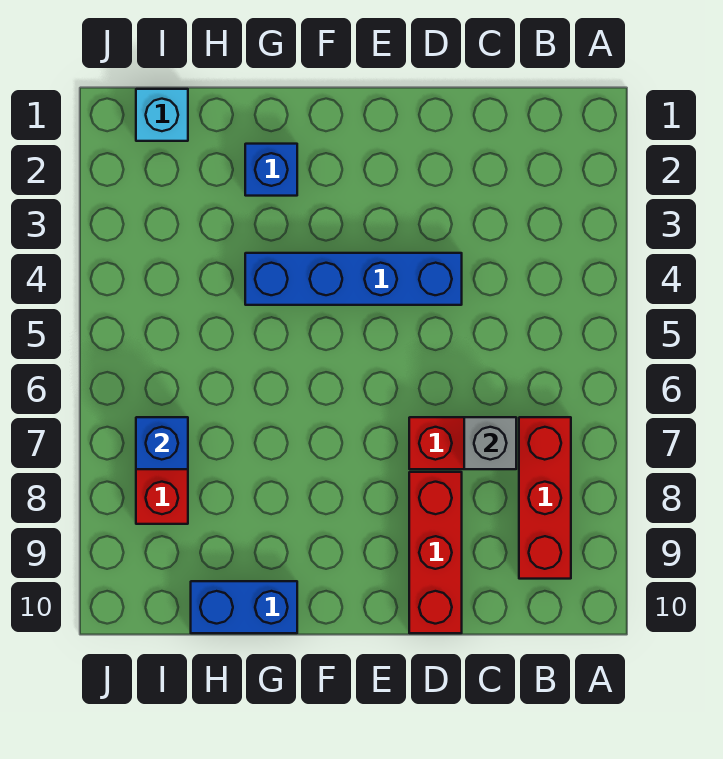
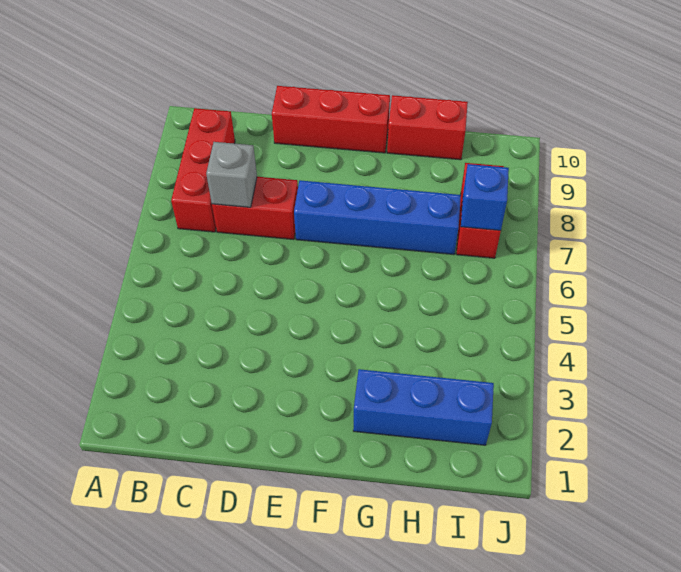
blue 1x4 brick [245,253,462,305] -> blue 1x4 brick moved to [294,180,461,255]
red 1x3 brick [409,472,462,633] -> red 1x3 brick turned to [272,86,390,153]
blue 1x1 brick [245,144,297,196] -> blue 1x3 brick [353,369,494,445]
blue 1x2 brick [191,581,297,633] -> red 1x2 brick [387,95,468,160]
cyan 1x1 brick [136,89,188,141] -> none

